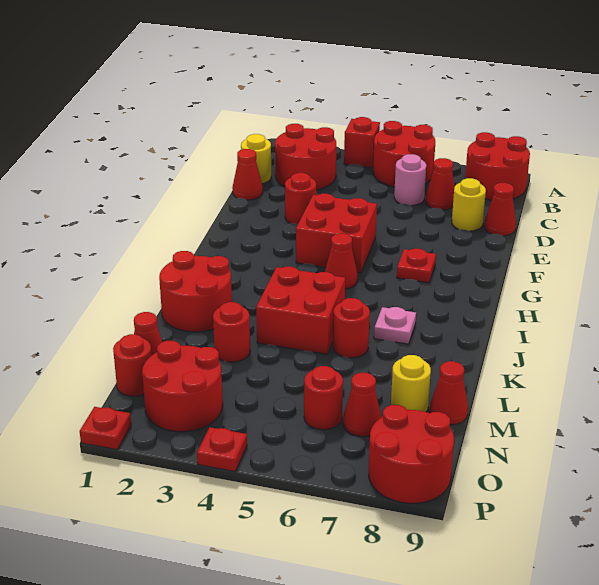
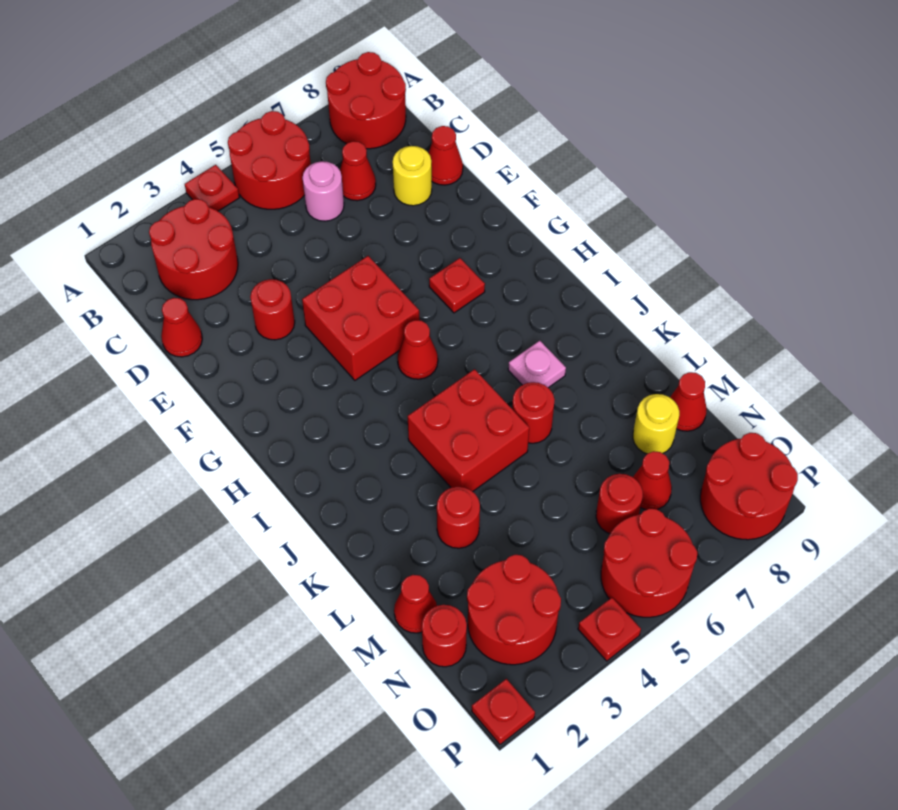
red 1x1 brick [344,117,380,168] -> red 1x1 plate [185,165,239,211]
yellow 1x1 round brick [241,134,271,184] -> none
red 2x2 round brick [159,251,232,332] -> red 2x2 round brick moved to [601,509,697,617]

